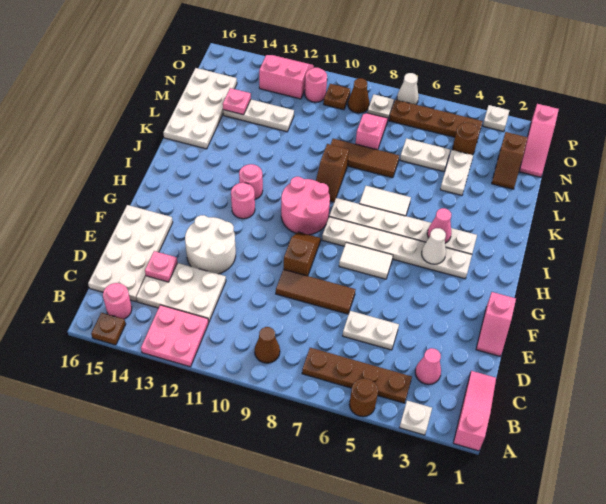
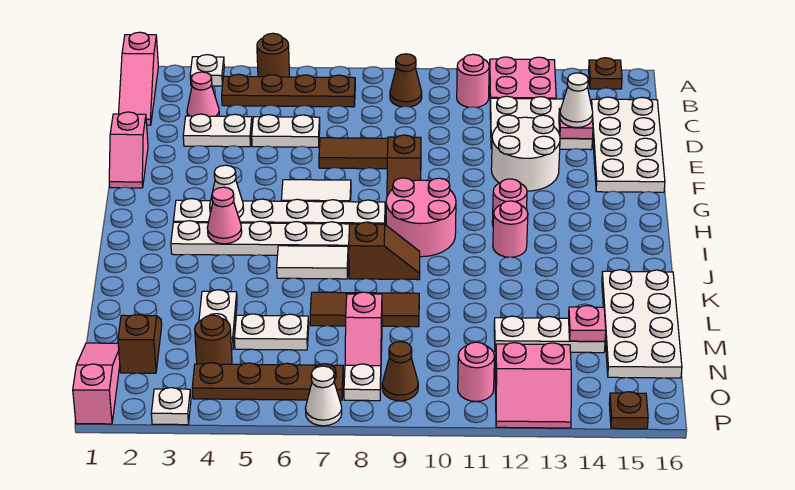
pink 1x1 round brick [103,283,132,319] -> pink 1x1 round brick moved to [457,54,489,107]
none -> white 1x2 plate [183,114,252,147]
none -> white 1x1 cone [560,73,593,128]
pink 1x2 slope [476,292,516,356] -> pink 1x2 slope turned to [109,112,148,188]
brown 1x2 slope [316,144,349,202] -> brown 1x2 slope turned to [349,222,420,280]
brown 1x1 plate [324,84,350,110] -> brown 1x1 plate moved to [609,392,648,429]

